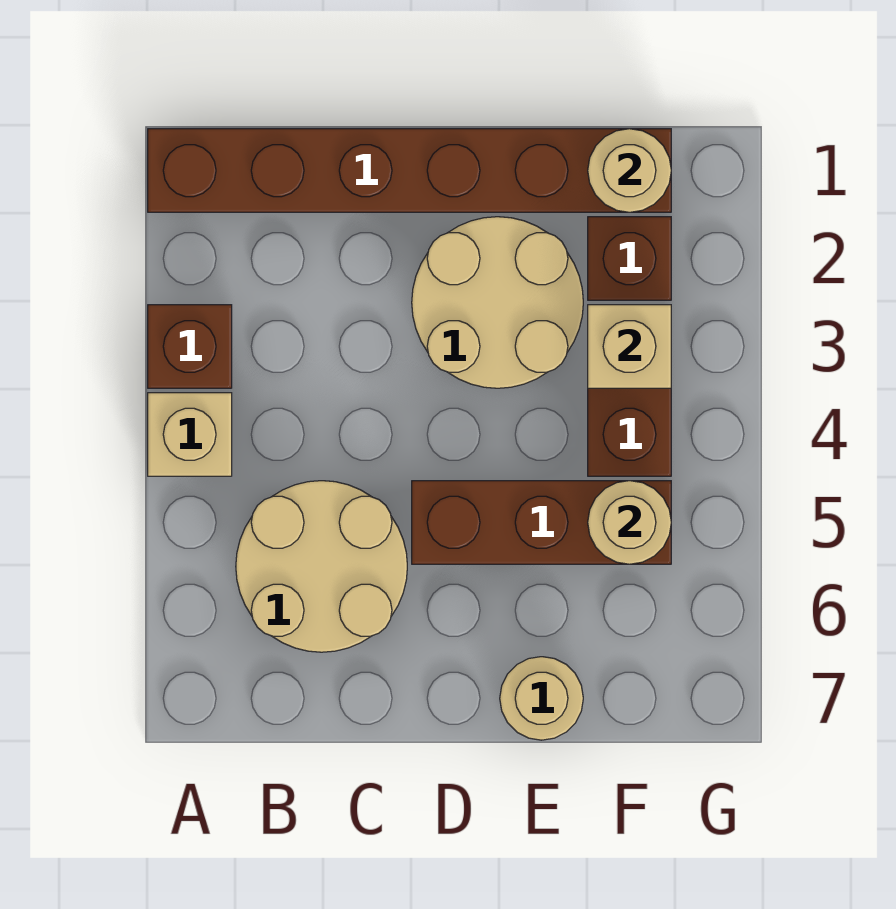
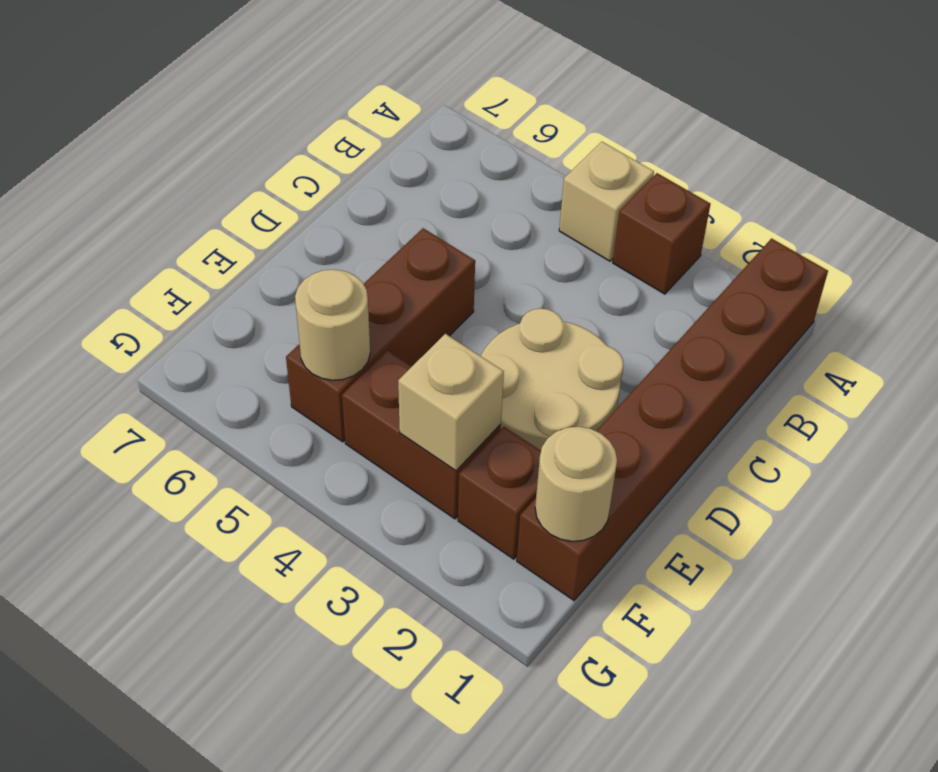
tan 2x2 round brick [236,481,407,652] -> none
tan 1x1 round brick [500,657,583,740] -> none

